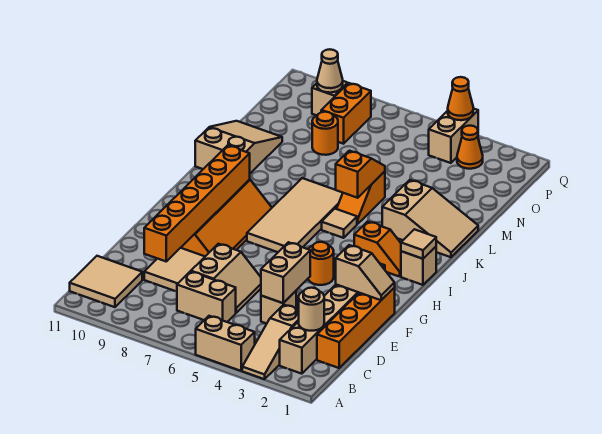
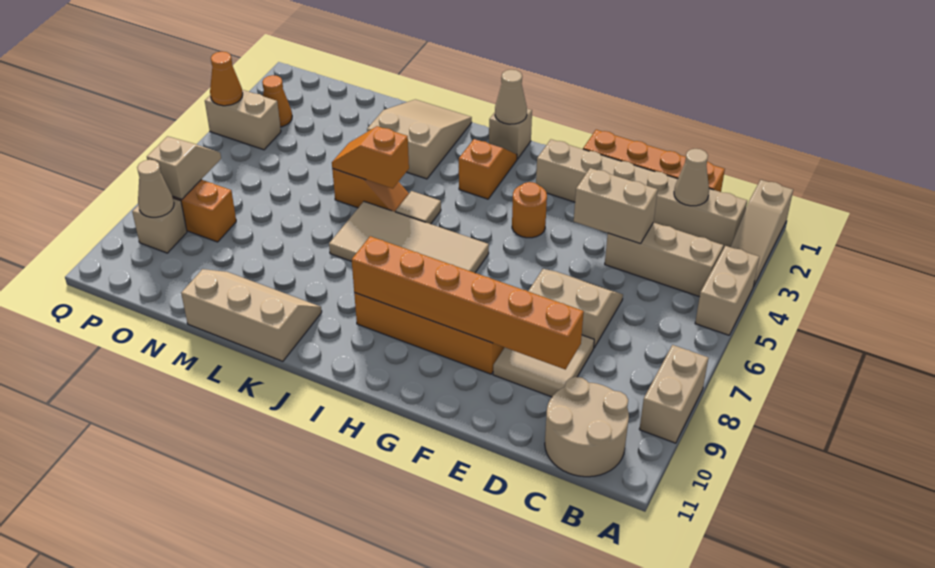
tan 1x3 slope [242,305,299,379] -> tan 1x3 slope turned to [731,180,793,287]
tan 2x2 tile [70,256,142,307] -> tan 2x2 round brick [545,377,629,477]
tan 1x1 round brick [299,288,324,331] -> tan 1x1 cone [674,149,709,206]
tan 1x2 brick [177,271,236,322] -> tan 1x2 brick moved to [639,345,708,443]
tan 1x1 brick [261,291,296,324] -> tan 1x3 brick [605,222,723,297]
tan 1x2 slope [336,245,395,300] -> tan 1x2 slope moved to [147,136,221,200]
tan 1x1 tile [401,229,436,259] -> tan 1x1 cone [495,70,527,124]
tan 2x3 slope [195,121,282,173] -> tan 2x3 slope turned to [181,269,322,361]
orange 1x1 round brick [312,112,338,155] -> none

